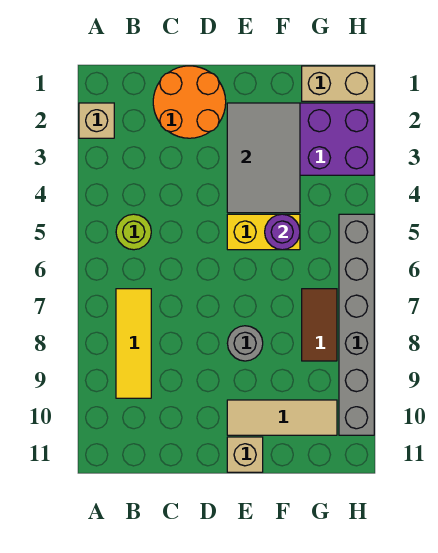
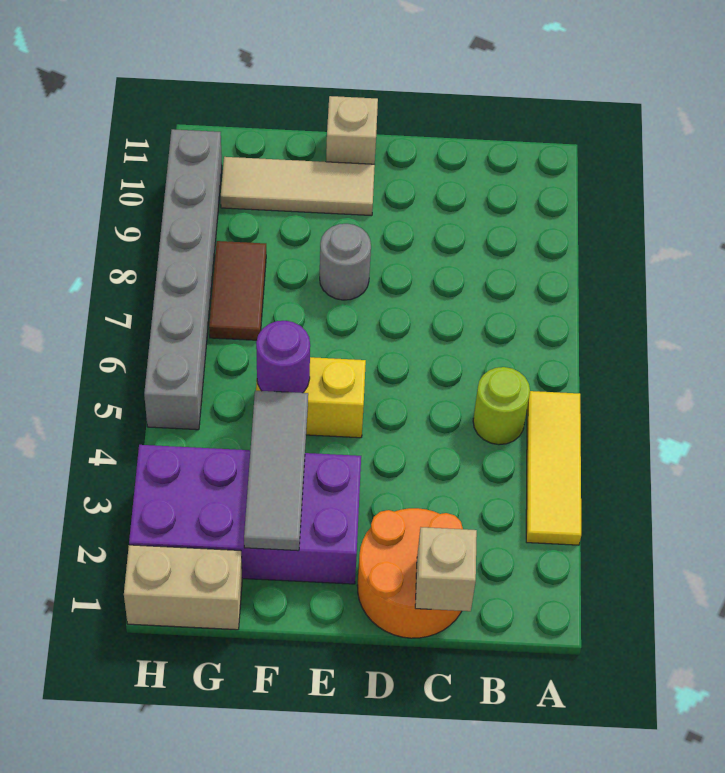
tan 1x1 brick [79,103,114,138] -> tan 1x1 brick moved to [415,527,477,611]
yellow 1x3 tile [116,289,151,398] -> yellow 1x3 tile moved to [526,391,581,545]
grey 2x3 tile [227,103,300,213] -> grey 1x3 tile [244,391,308,551]

